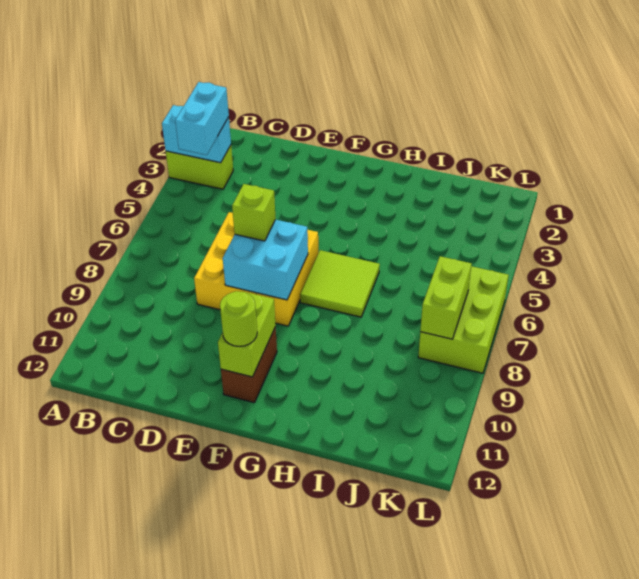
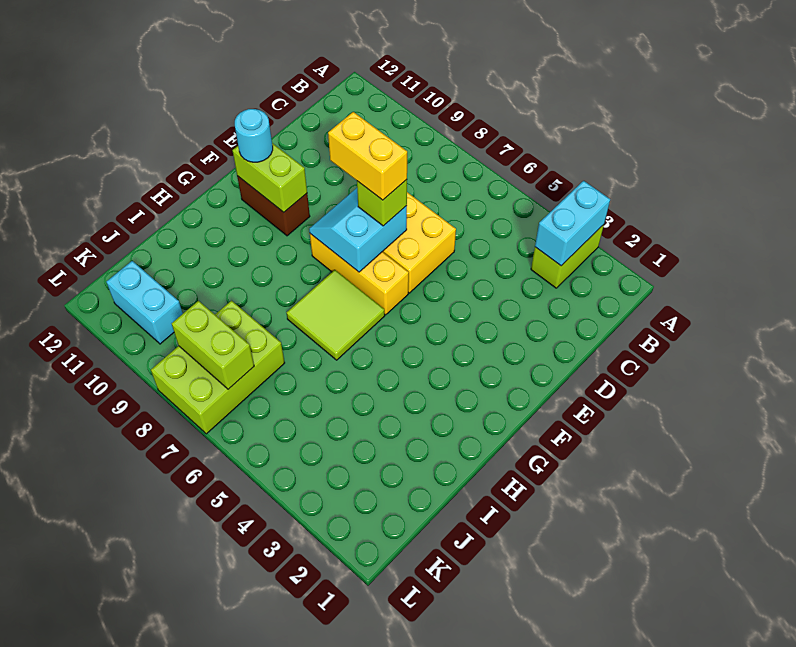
cyan 1x2 brick [175,82,229,155] -> cyan 1x2 brick moved to [106,261,183,344]
cyan 2x2 brick [223,220,308,300] -> cyan 2x2 slope [309,188,407,272]
none -> yellow 1x2 brick [328,112,407,200]
lime 1x1 round brick [220,291,257,346] -> cyan 1x1 round brick [235,109,273,162]
lime 2x3 brick [418,266,509,373] -> lime 2x3 brick turned to [151,301,285,434]

